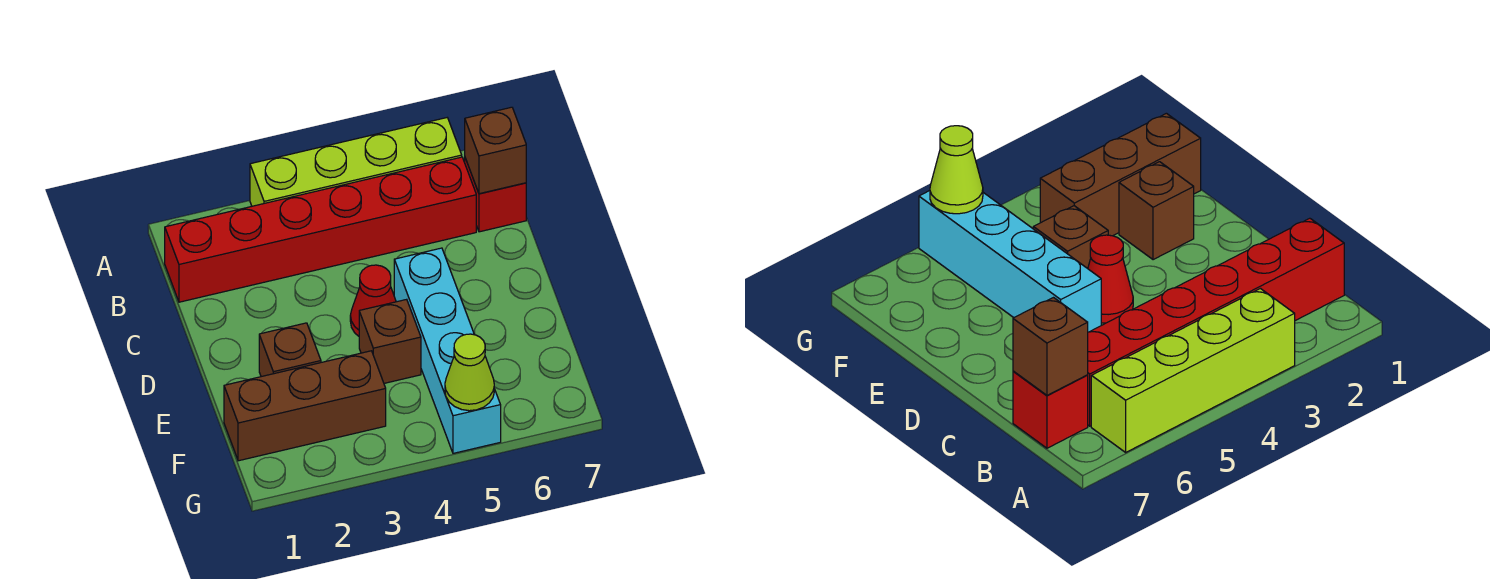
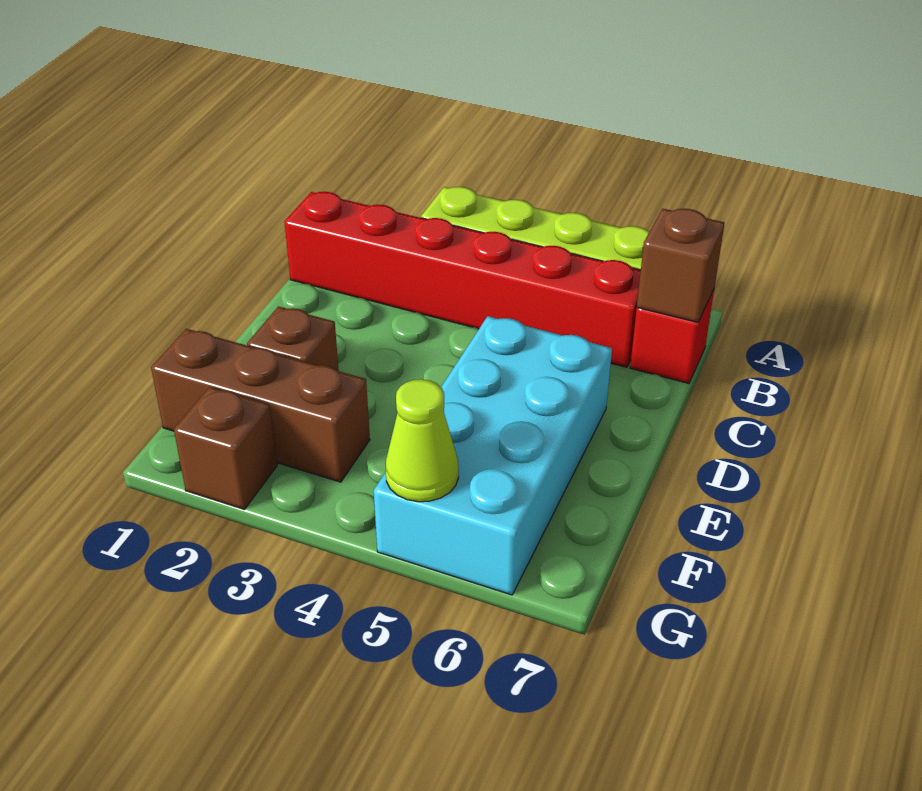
red 1x1 cone [350,265,396,336] -> none
cyan 1x4 brick [394,248,501,453] -> cyan 2x4 brick [374,316,612,595]
brown 1x1 brick [359,299,421,383] -> brown 1x1 brick moved to [174,387,277,509]

